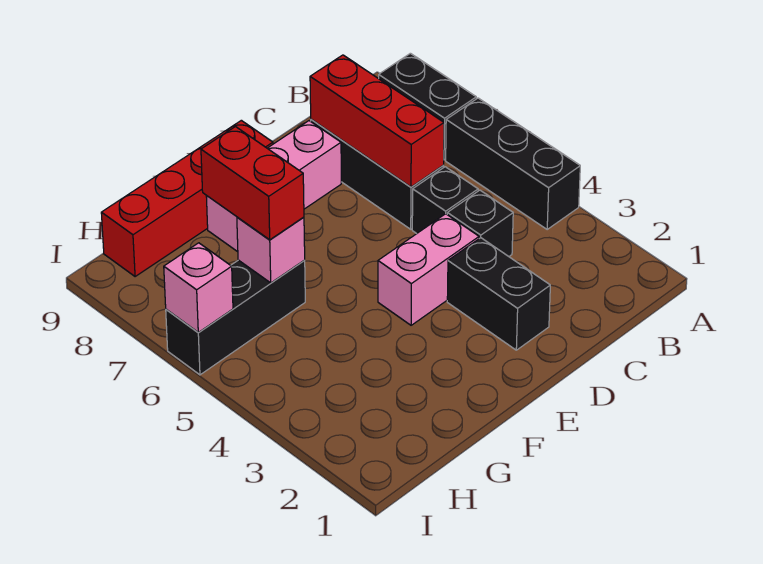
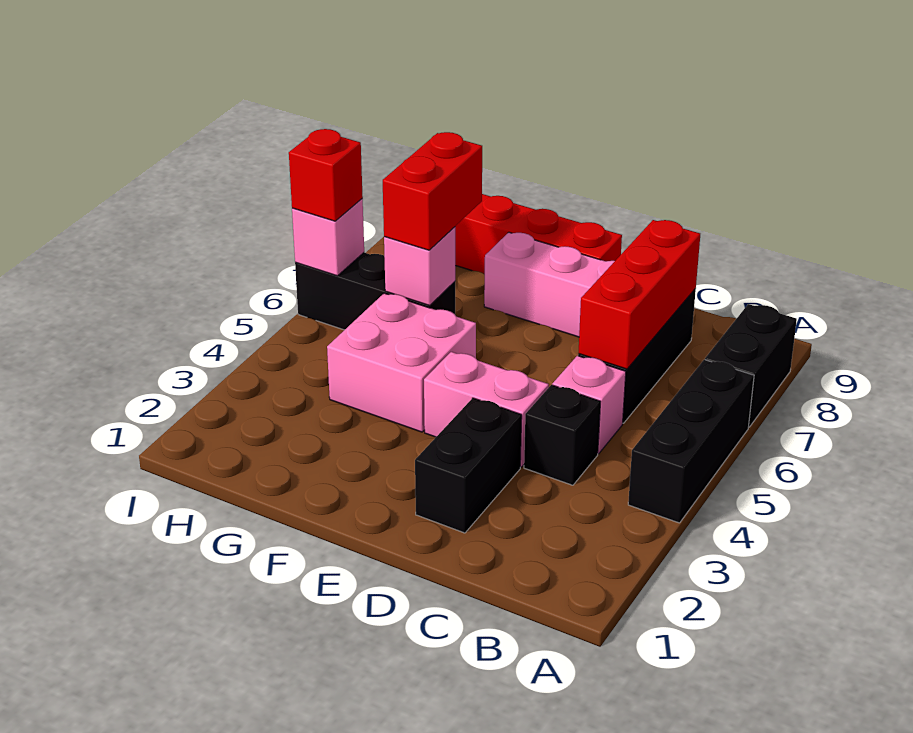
black 1x1 brick [412,167,478,234] -> pink 1x1 brick [552,356,626,454]
none -> pink 2x2 brick [327,293,476,432]
none -> red 1x1 brick [289,129,363,221]

